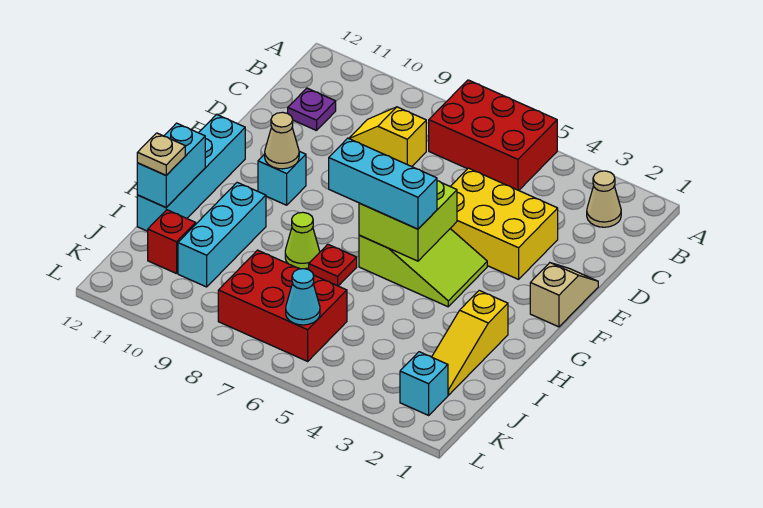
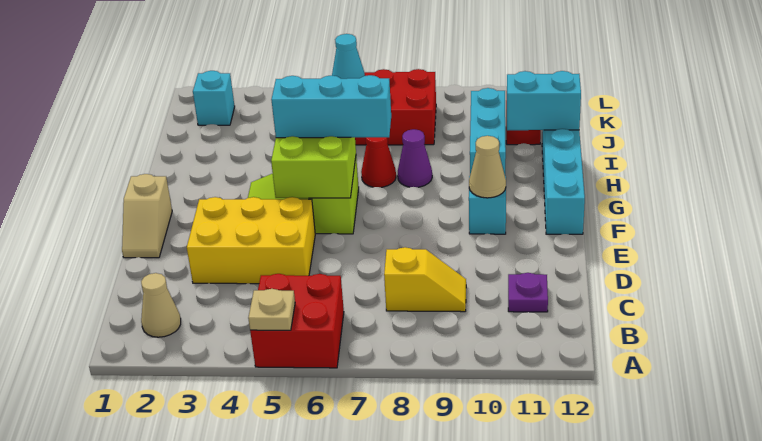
red 2x3 brick [429,80,557,190] -> red 2x2 brick [250,274,344,368]
yellow 1x3 slope [432,291,508,395] -> none
red 1x1 plate [309,244,357,286] -> red 1x1 cone [361,137,396,187]
lime 1x1 cone [285,212,320,269] -> purple 1x1 cone [398,129,432,187]
cyan 1x2 brick [137,123,205,207] -> cyan 1x2 brick turned to [507,71,581,130]
tan 1x1 plate [137,133,185,175] -> tan 1x1 plate moved to [248,289,295,330]

